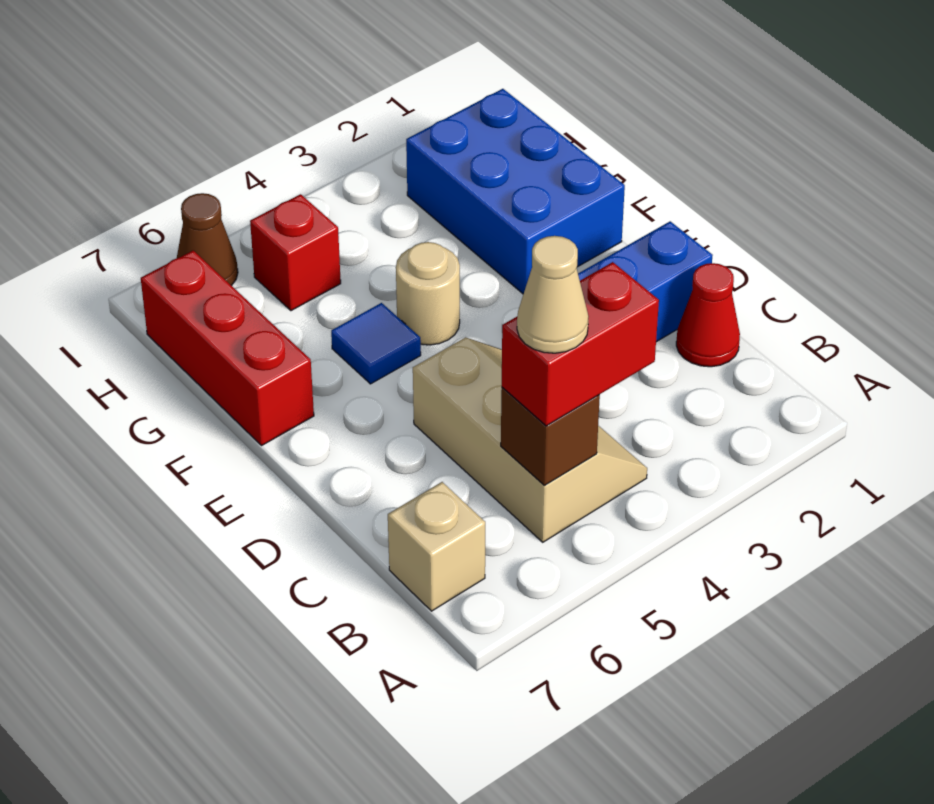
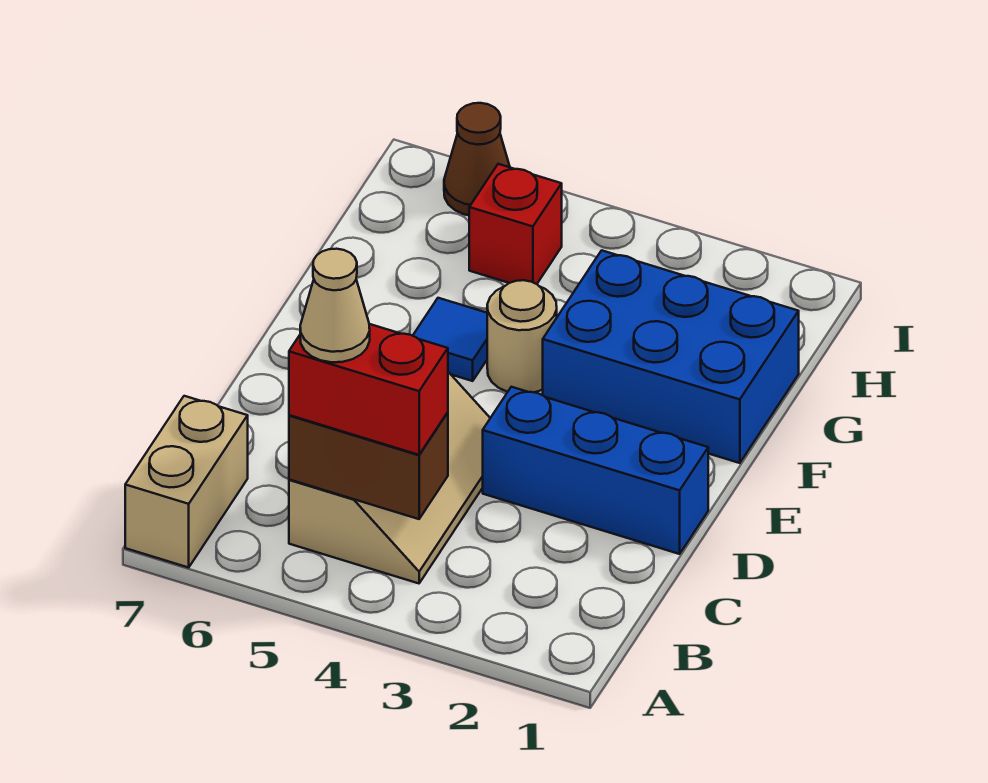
brown 1x1 brick [501,388,600,485] -> brown 1x2 brick [289,412,448,519]
tan 1x1 brick [388,482,485,611] -> tan 1x2 brick [125,396,248,567]
red 1x1 cone [676,263,740,367] -> none
blue 2x3 brick [406,89,625,294] -> blue 2x3 brick turned to [543,250,799,463]
red 1x3 brick [141,250,314,446] -> none

